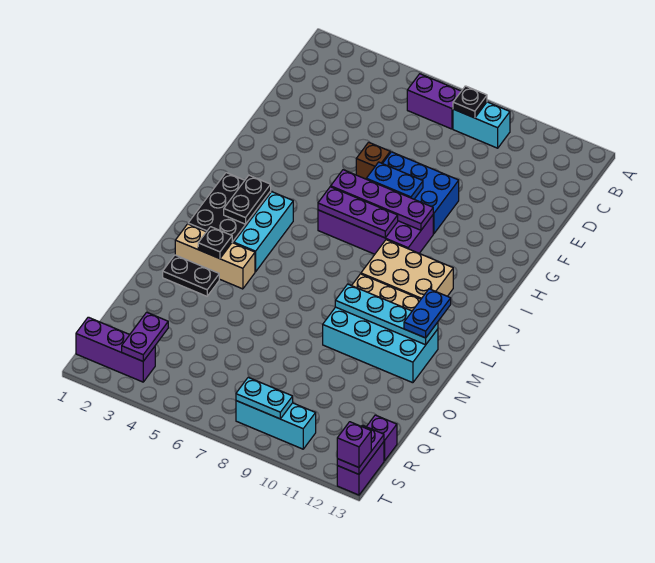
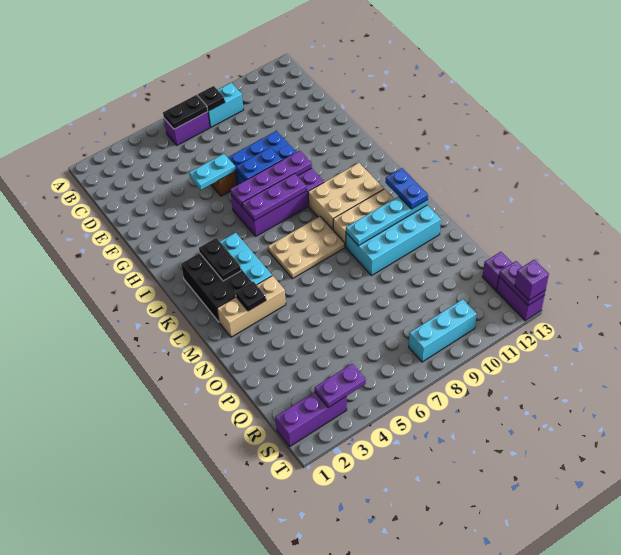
none -> tan 2x3 plate [268,216,345,279]
black 1x2 plate [163,255,219,296] -> black 1x2 plate moved to [163,95,208,129]
purple 1x2 plate [122,312,168,361] -> purple 1x2 plate turned to [315,364,366,408]
cyan 1x2 plate [236,377,293,419] -> cyan 1x2 plate moved to [189,154,235,190]

